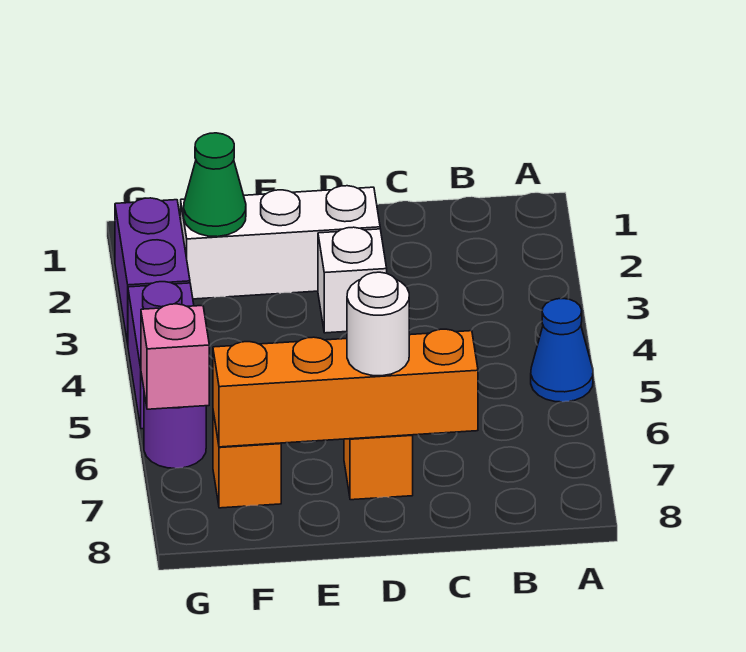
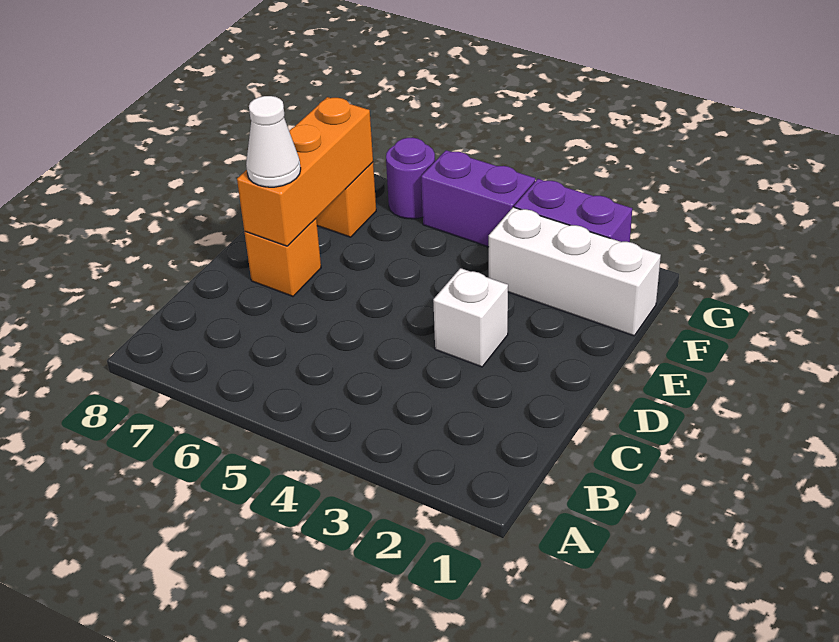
blue 1x1 cone [531,299,593,402] -> none
orange 1x4 brick [213,329,478,447] -> orange 1x3 brick [237,97,373,246]
white 1x3 brick [181,186,380,299] -> white 1x3 brick turned to [489,207,661,336]
white 1x1 round brick [347,272,409,376] -> white 1x1 cone [246,96,301,187]
green 1x1 cone [184,133,246,237] -> none
pink 1x1 brick [141,304,209,409] -> none

